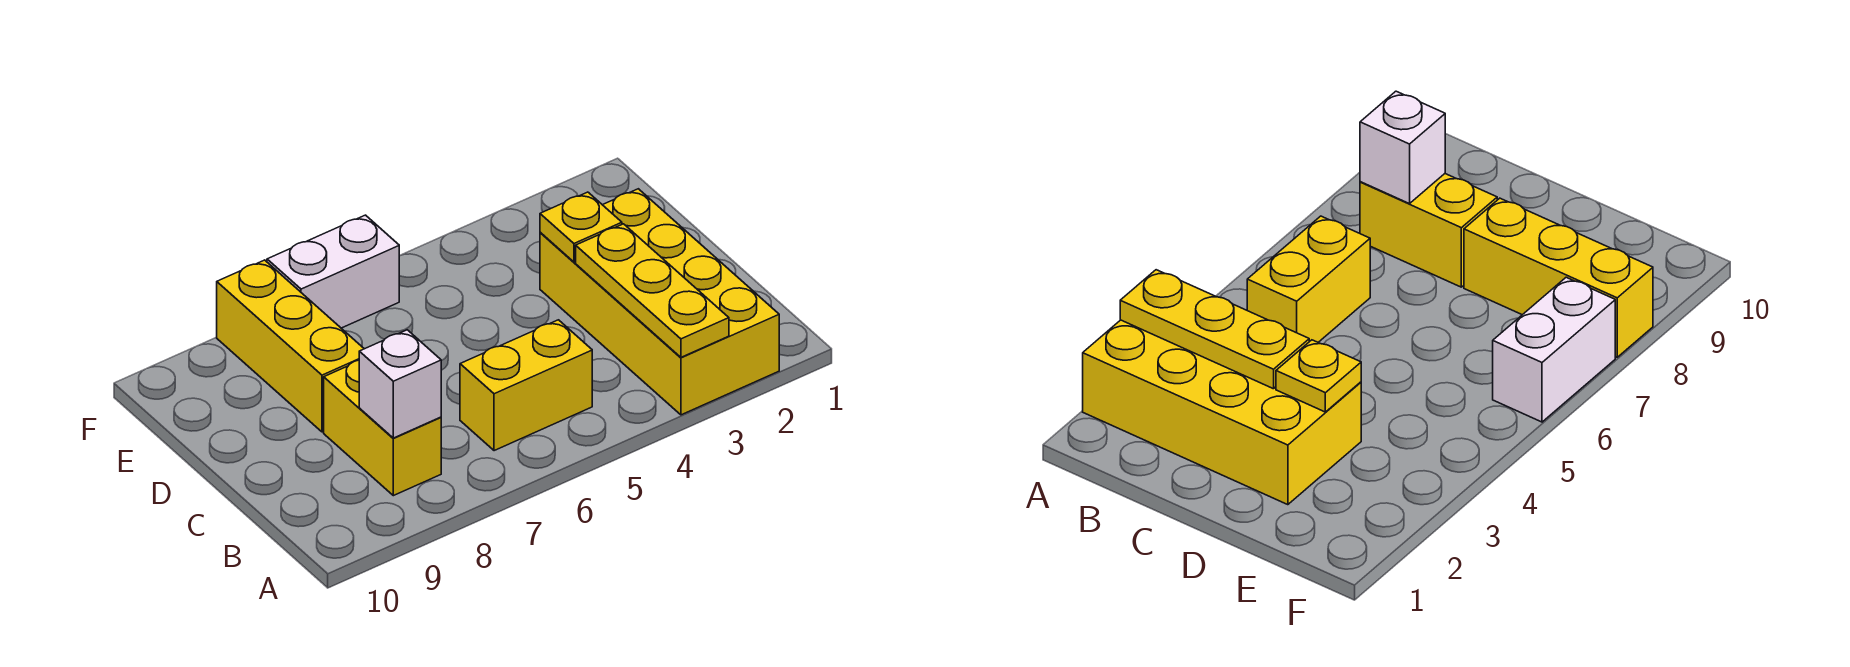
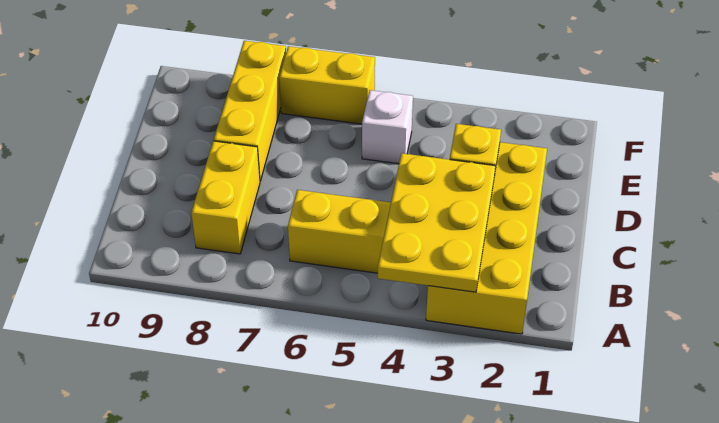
yellow 1x3 plate [576,224,729,357] -> yellow 2x3 plate [378,153,495,292]
white 1x1 brick [359,330,441,438] -> white 1x1 brick moved to [362,90,413,164]
white 1x2 brick [267,215,399,328] -> yellow 1x2 brick [279,46,375,124]

